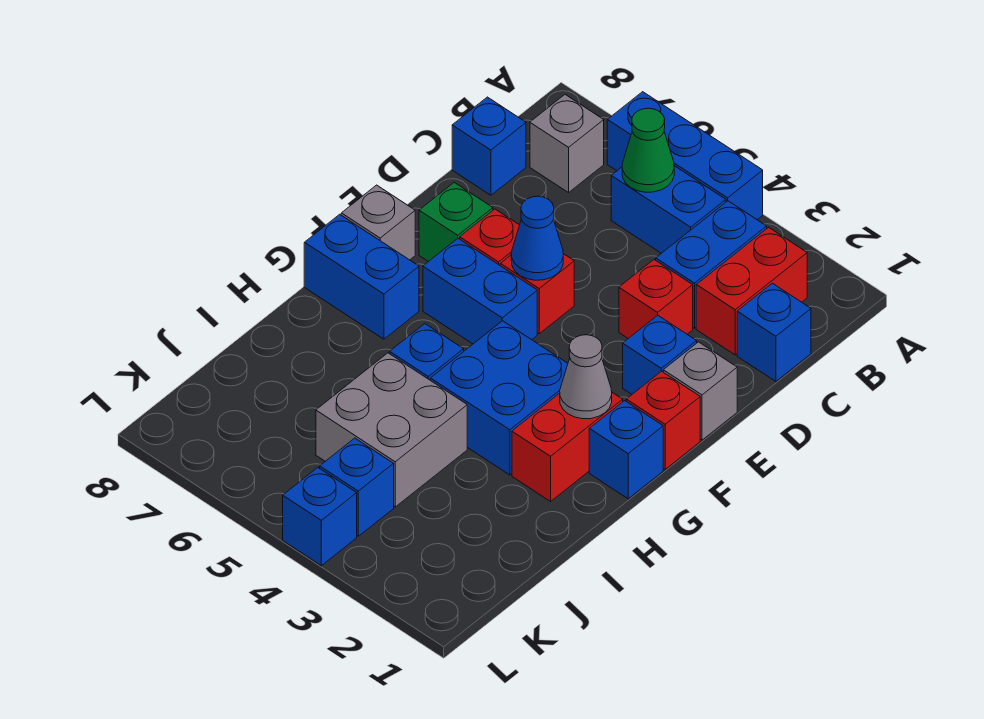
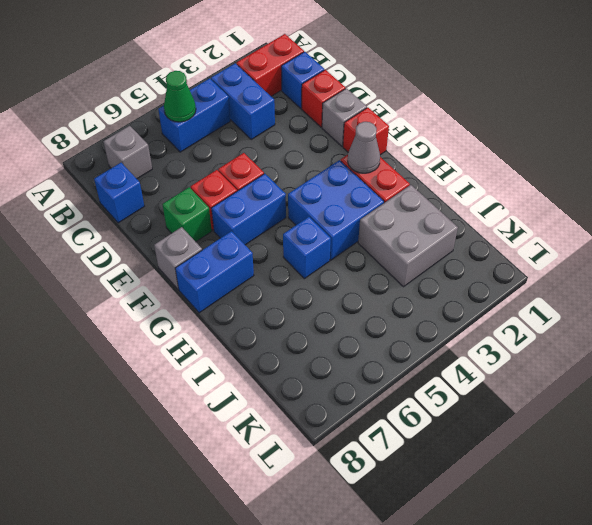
blue 1x3 brick [607,92,763,220] -> none
red 1x2 brick [696,227,807,355] -> red 1x2 brick turned to [237,34,304,96]
red 1x1 brick [619,260,693,338] -> red 1x1 brick moved to [302,70,345,127]
blue 1x1 brick [623,315,697,394] -> none
blue 1x1 cone [511,196,563,280] -> none
blue 1x1 brick [589,401,663,499] -> none
grey 2x2 brick [316,353,467,507] -> grey 2x2 brick moved to [358,185,458,287]
blue 1x1 brick [320,438,394,536] -> none
blue 1x1 brick [283,468,357,566] -> none

